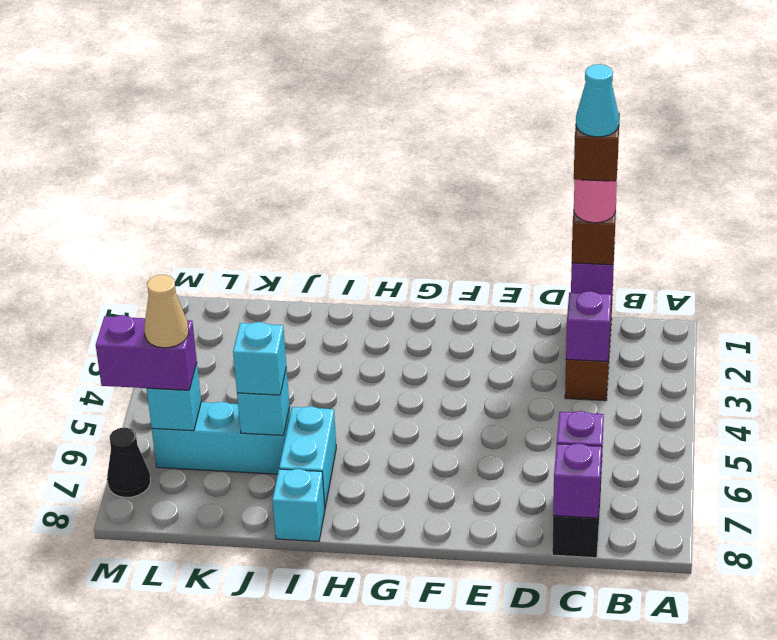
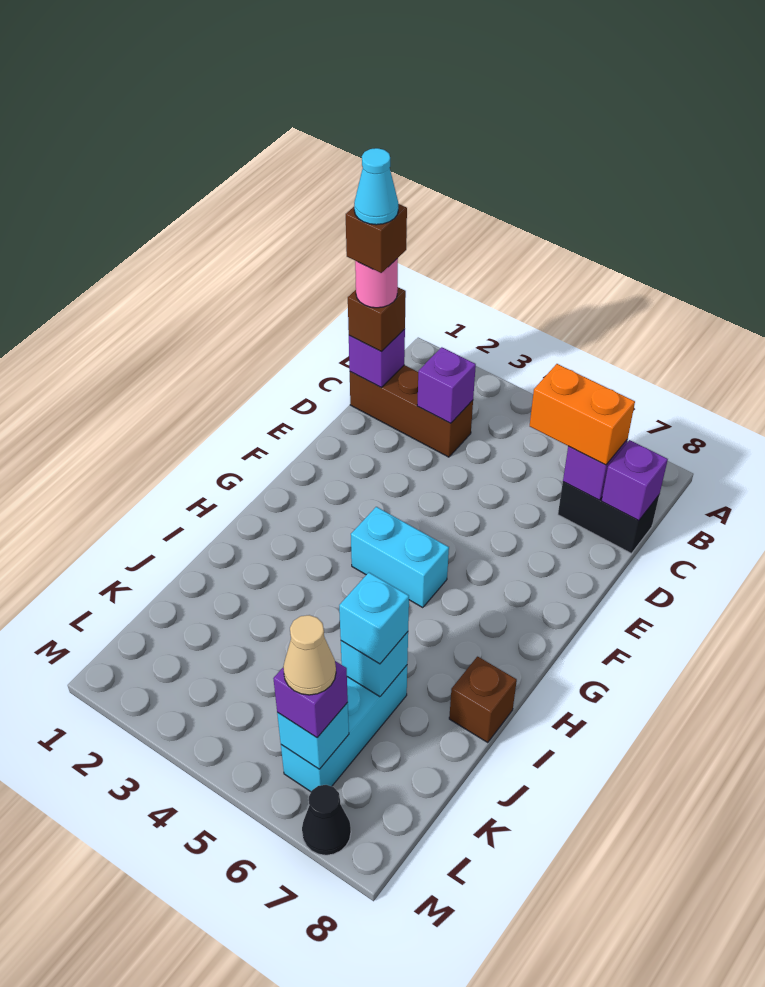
none -> orange 1x2 brick [530,364,635,465]
cyan 1x2 brick [279,406,336,507] -> cyan 1x2 brick moved to [351,507,449,608]
cyan 1x1 brick [272,469,325,541] -> brown 1x1 brick [449,657,517,743]
purple 1x2 brick [96,315,197,390] -> purple 1x1 brick [273,661,348,738]

